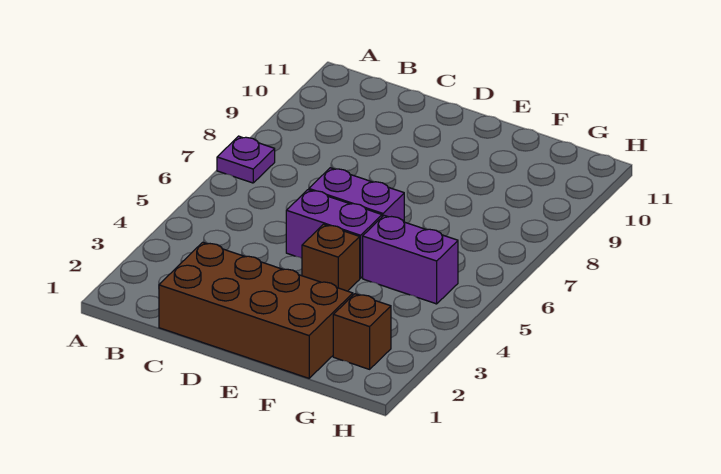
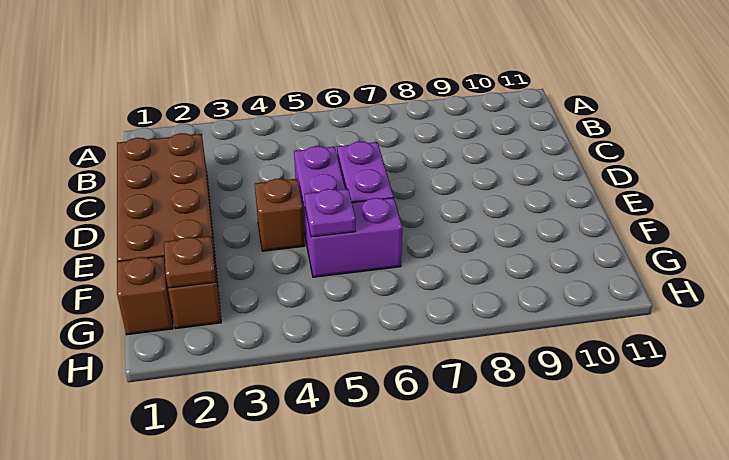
purple 1x1 plate [217,136,275,183] -> purple 1x1 plate moved to [304,189,356,237]
purple 1x2 brick [363,215,458,304] -> purple 1x2 brick turned to [305,198,402,277]
none -> brown 1x1 brick [117,256,173,335]
none -> brown 1x1 plate [164,236,216,288]

